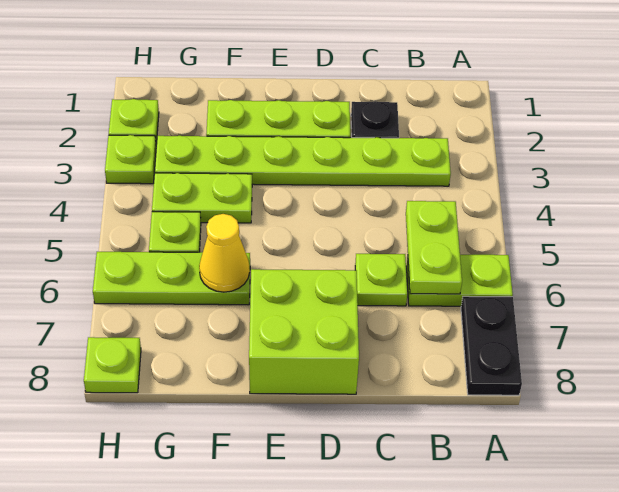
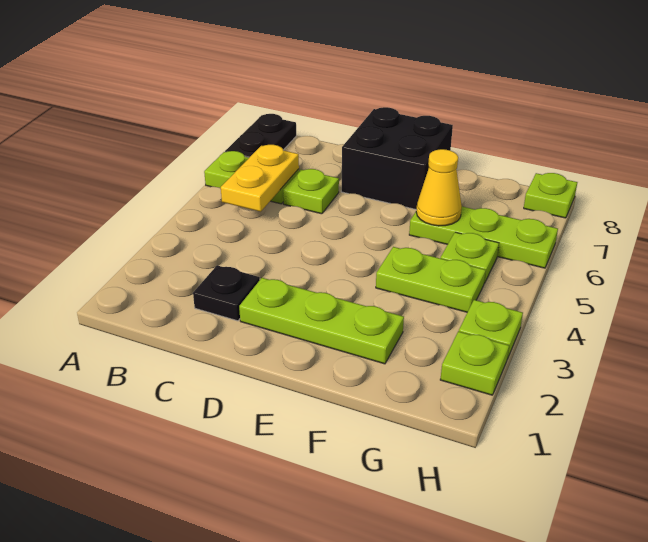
lime 1x6 plate [155,136,451,186] -> none
lime 1x2 plate [406,201,462,294] -> yellow 1x2 plate [221,145,299,212]
lime 2x2 brick [249,269,359,394] -> black 2x2 brick [341,107,453,210]

